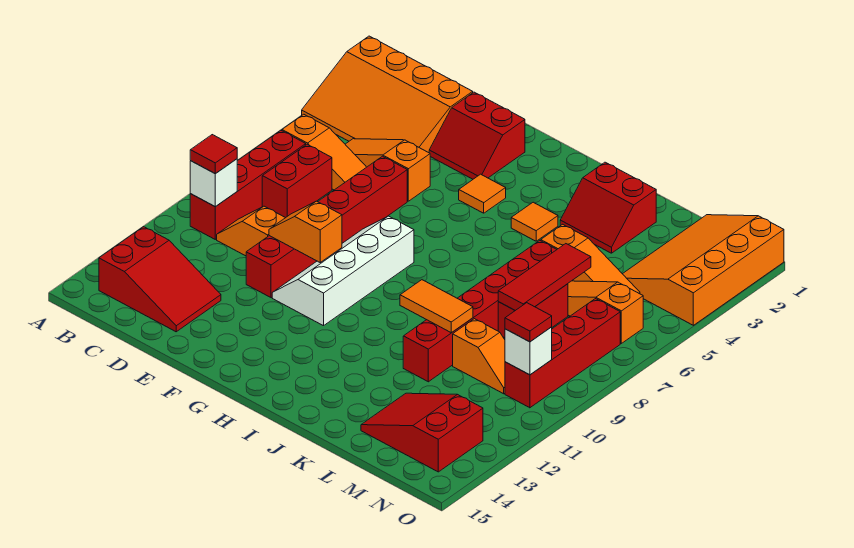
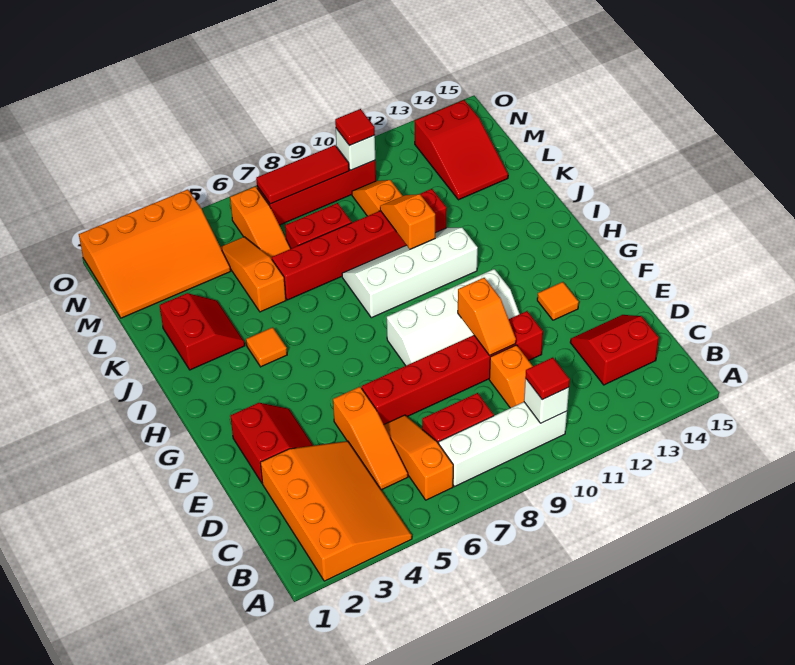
red 1x4 brick [190,131,306,239] -> white 1x4 brick [439,402,567,487]
red 2x3 slope [99,227,221,332] -> red 2x2 slope [570,315,659,385]
orange 1x1 tile [459,174,506,213] -> orange 1x1 tile moved to [537,282,579,320]
none -> white 2x4 slope [342,228,478,318]
orange 1x2 tile [400,280,473,333] -> orange 1x2 slope [380,194,435,249]
red 1x3 tile [498,244,591,311] -> red 1x3 tile moved to [256,145,349,204]

